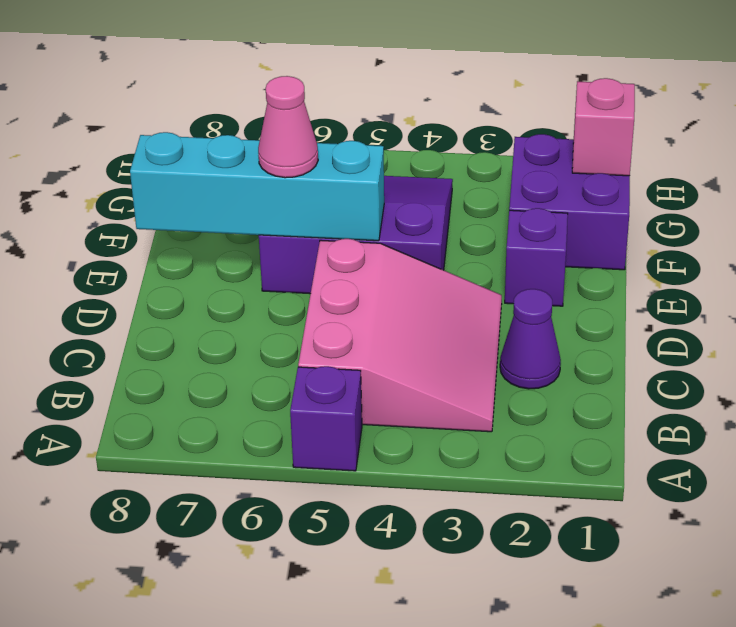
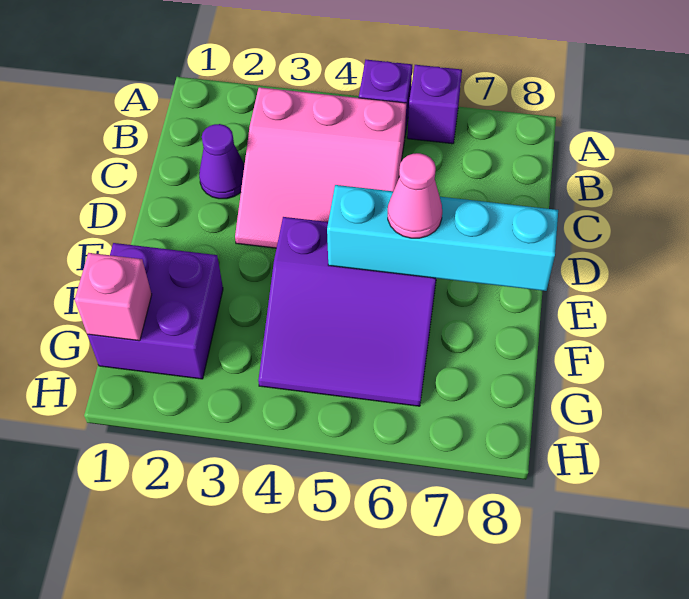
pink 3x3 slope [298,239,502,432] -> pink 3x3 slope turned to [235,87,406,248]
purple 1x1 brick [505,208,568,306] -> purple 1x1 brick moved to [407,65,462,144]

